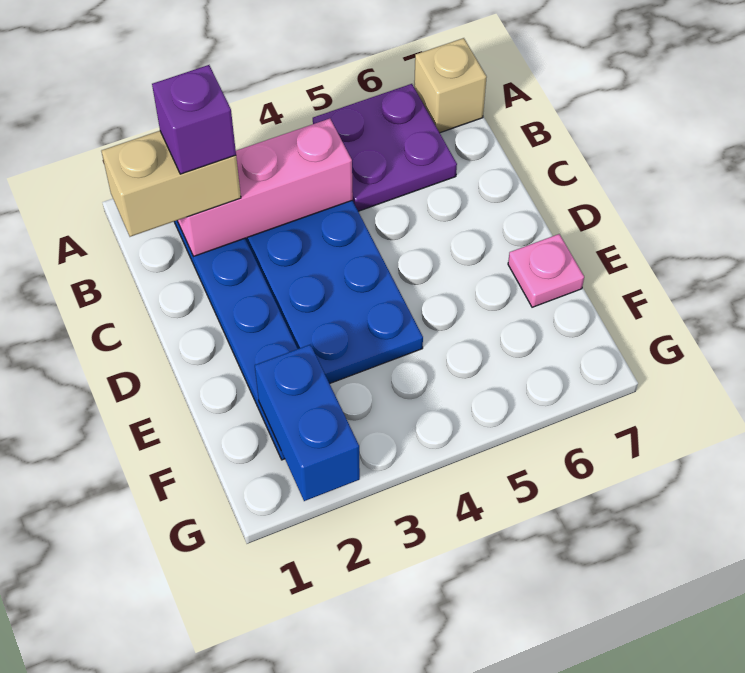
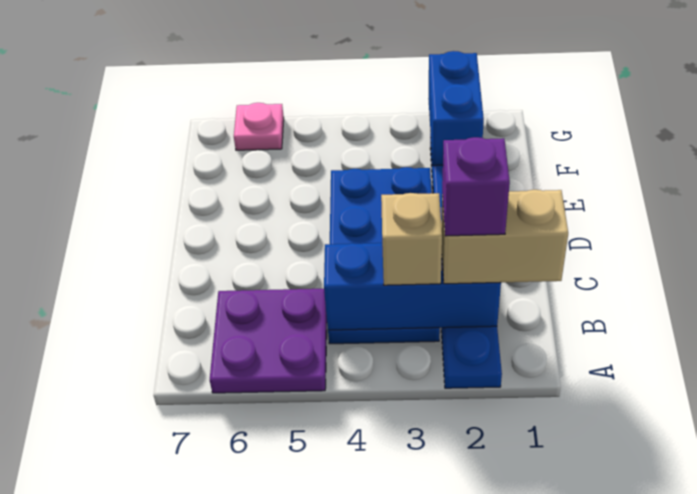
tan 1x1 brick [414,38,487,133] -> tan 1x1 brick moved to [381,193,442,285]
pink 1x3 brick [177,119,353,256] -> blue 1x3 brick [324,243,501,330]
pink 1x1 plate [508,234,584,307] -> pink 1x1 plate moved to [234,103,284,150]

